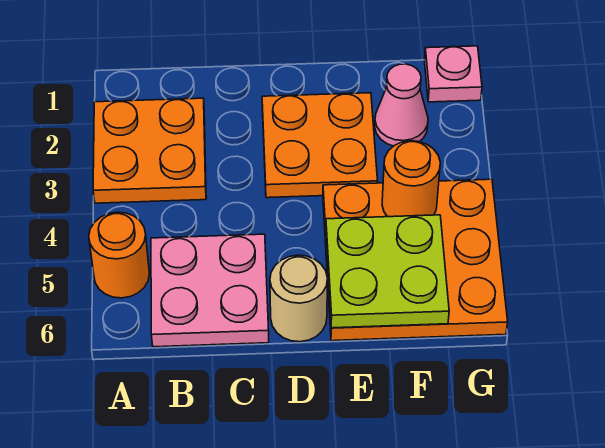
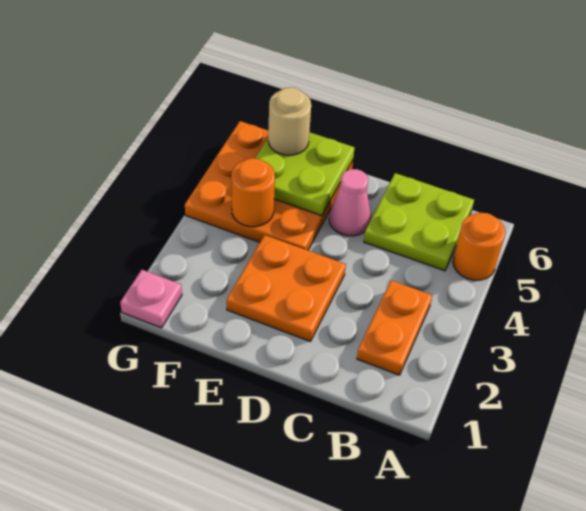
orange 2x2 plate [93,98,206,203] -> orange 1x2 plate [357,280,432,375]
pink 2x2 plate [151,234,269,347] -> lime 2x2 plate [364,173,474,271]
tan 1x1 round brick [270,255,328,342] -> tan 1x1 round brick moved to [268,88,311,155]
pink 1x1 cone [375,64,428,146] -> pink 1x1 cone moved to [329,169,371,236]

